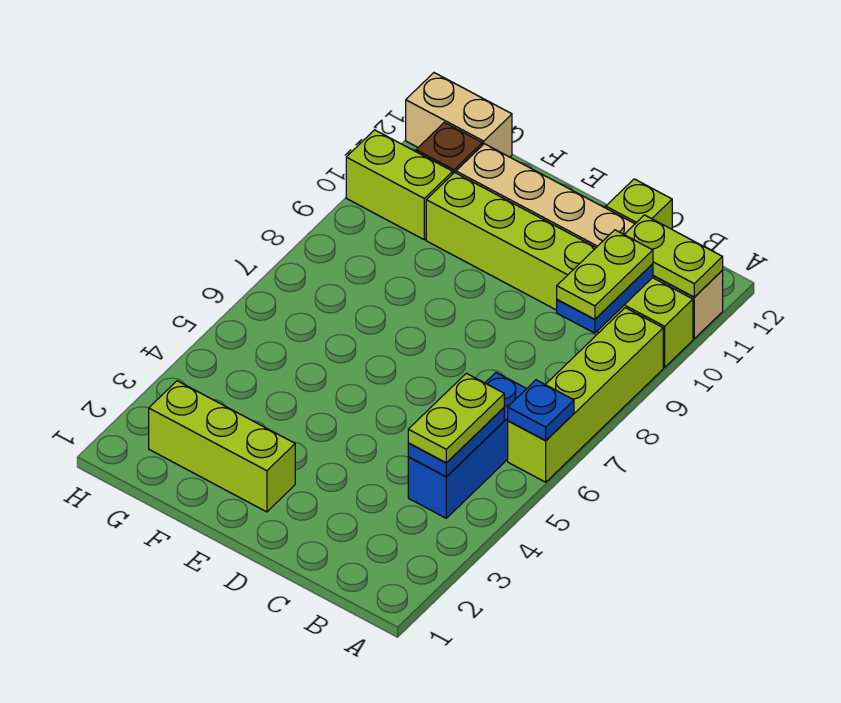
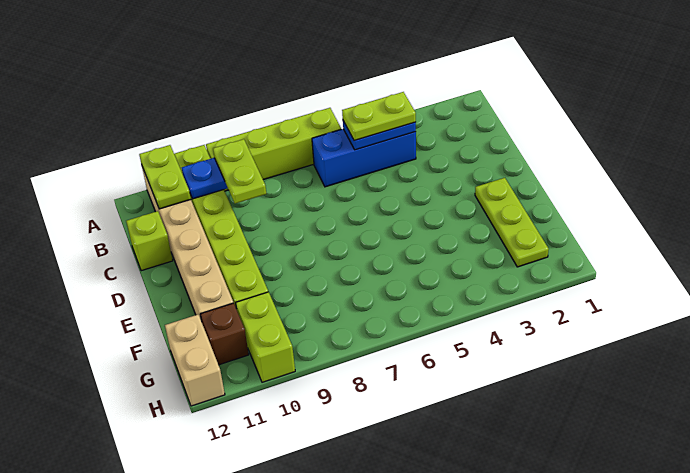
blue 1x1 plate [508,380,574,440] -> none
lime 1x2 plate [557,230,653,319] -> lime 1x2 plate turned to [213,139,266,204]
lime 1x3 brick [149,381,295,512] -> lime 1x3 plate [475,178,549,267]

